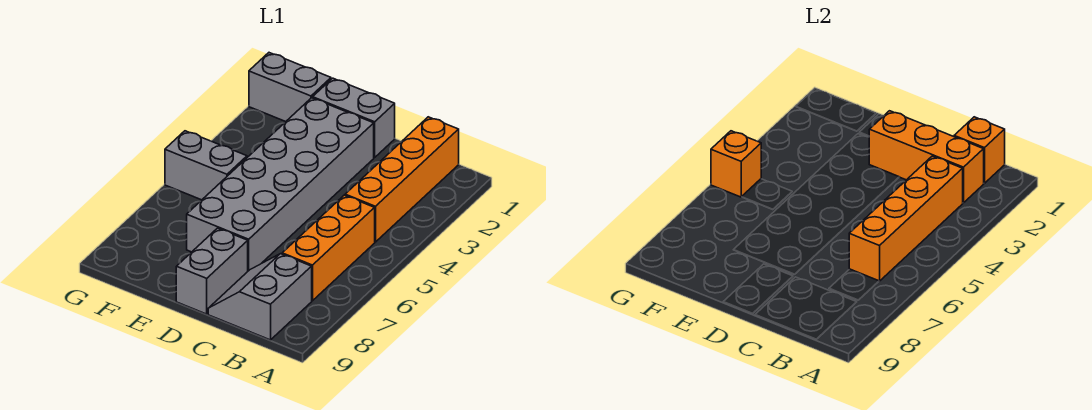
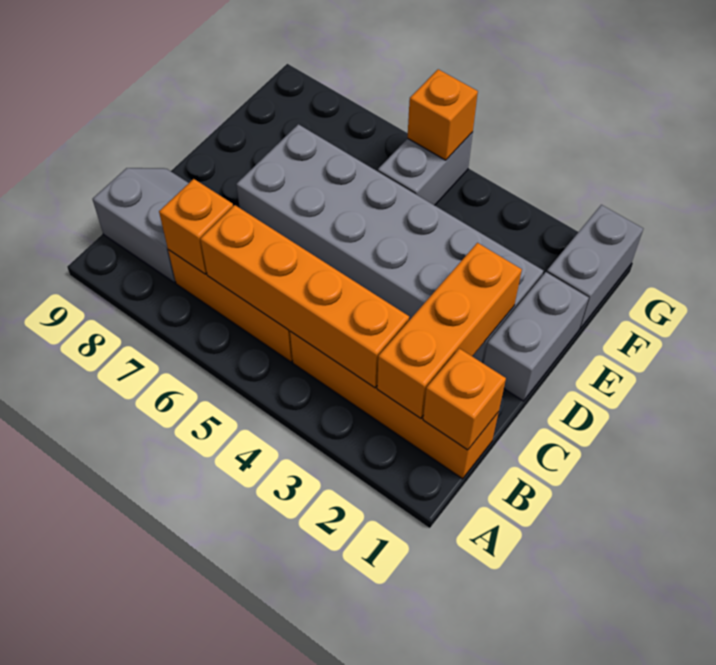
none -> orange 1x1 brick [159,179,233,274]
grey 1x2 brick [176,228,248,314] -> none

